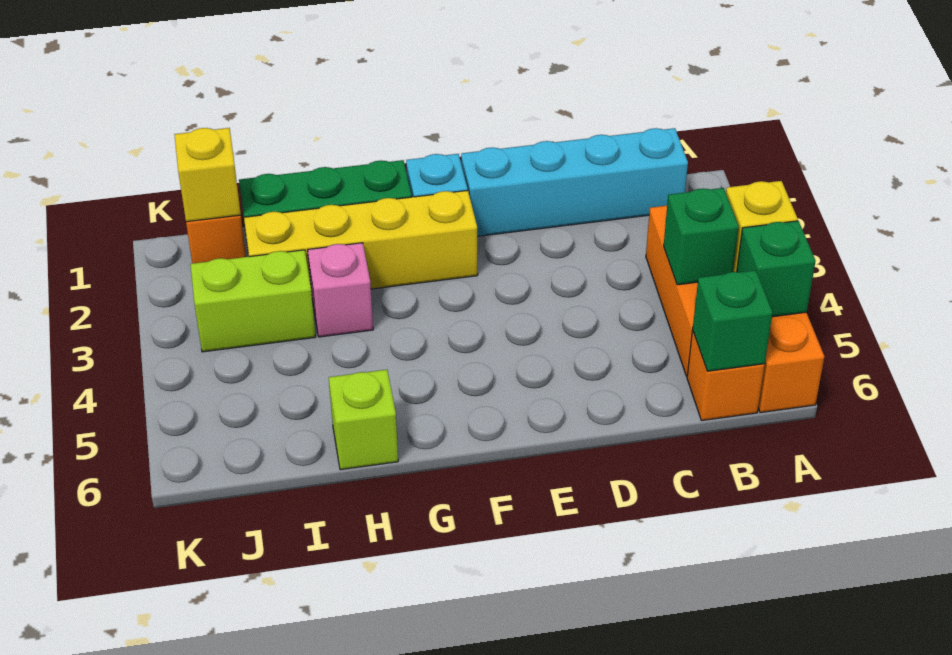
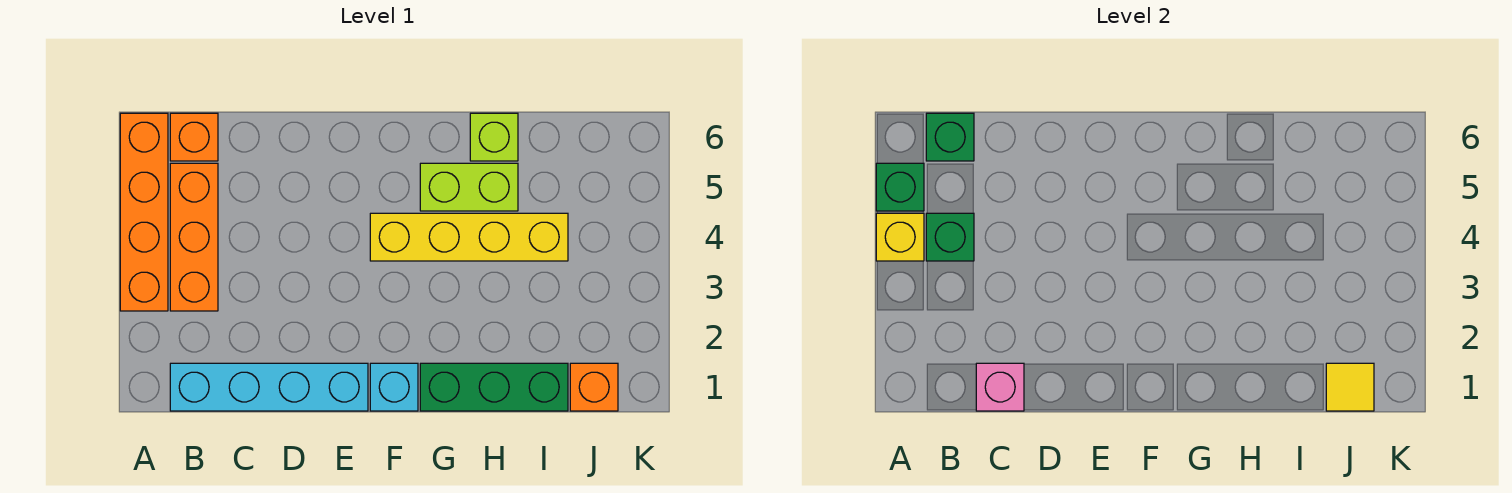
yellow 1x4 brick [244,190,478,289] -> yellow 1x4 brick moved to [370,213,568,261]
pink 1x1 brick [308,243,373,337] -> pink 1x1 brick moved to [976,363,1024,411]
lime 1x2 brick [190,250,316,352] -> lime 1x2 brick moved to [420,163,518,211]
yellow 1x1 brick [174,128,241,222] -> yellow 1x1 tile [1326,363,1374,411]

